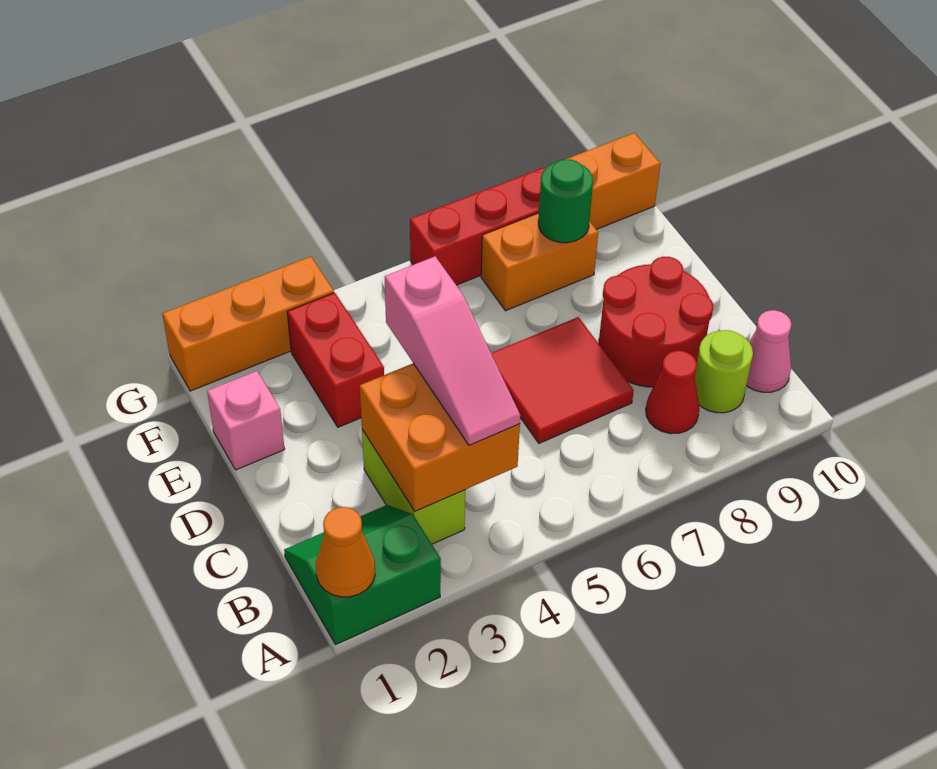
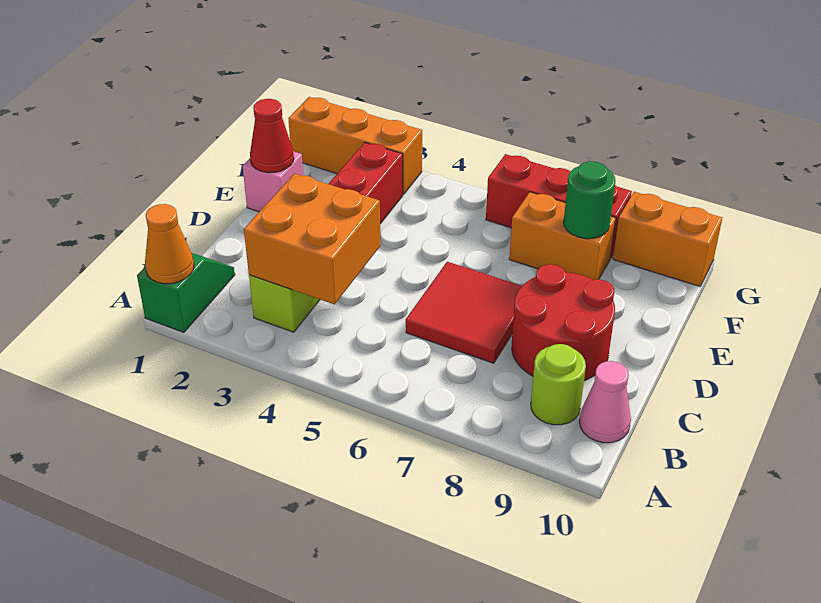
green 2x2 slope [284,505,441,645] -> green 1x2 slope [137,253,235,332]
pink 1x3 slope [385,256,520,445] -> none
red 1x1 cone [646,351,699,434] -> red 1x1 cone moved to [250,99,294,173]

